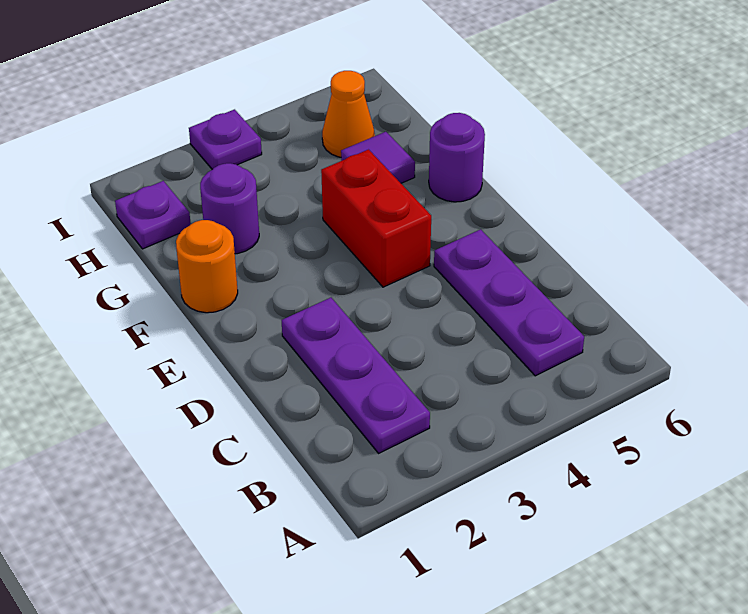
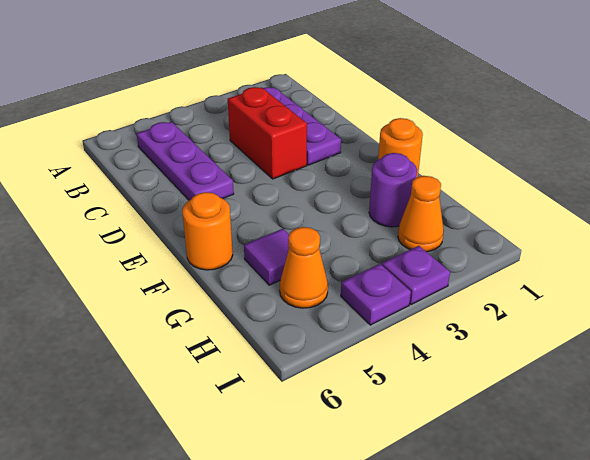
red 1x2 brick [321,150,431,287] -> red 1x2 brick moved to [228,87,307,179]
purple 1x1 round brick [429,113,485,202] -> orange 1x1 round brick [182,192,233,270]
purple 1x1 plate [115,181,191,249] -> purple 1x1 plate moved to [341,264,411,325]
none -> orange 1x1 cone [398,176,444,252]

